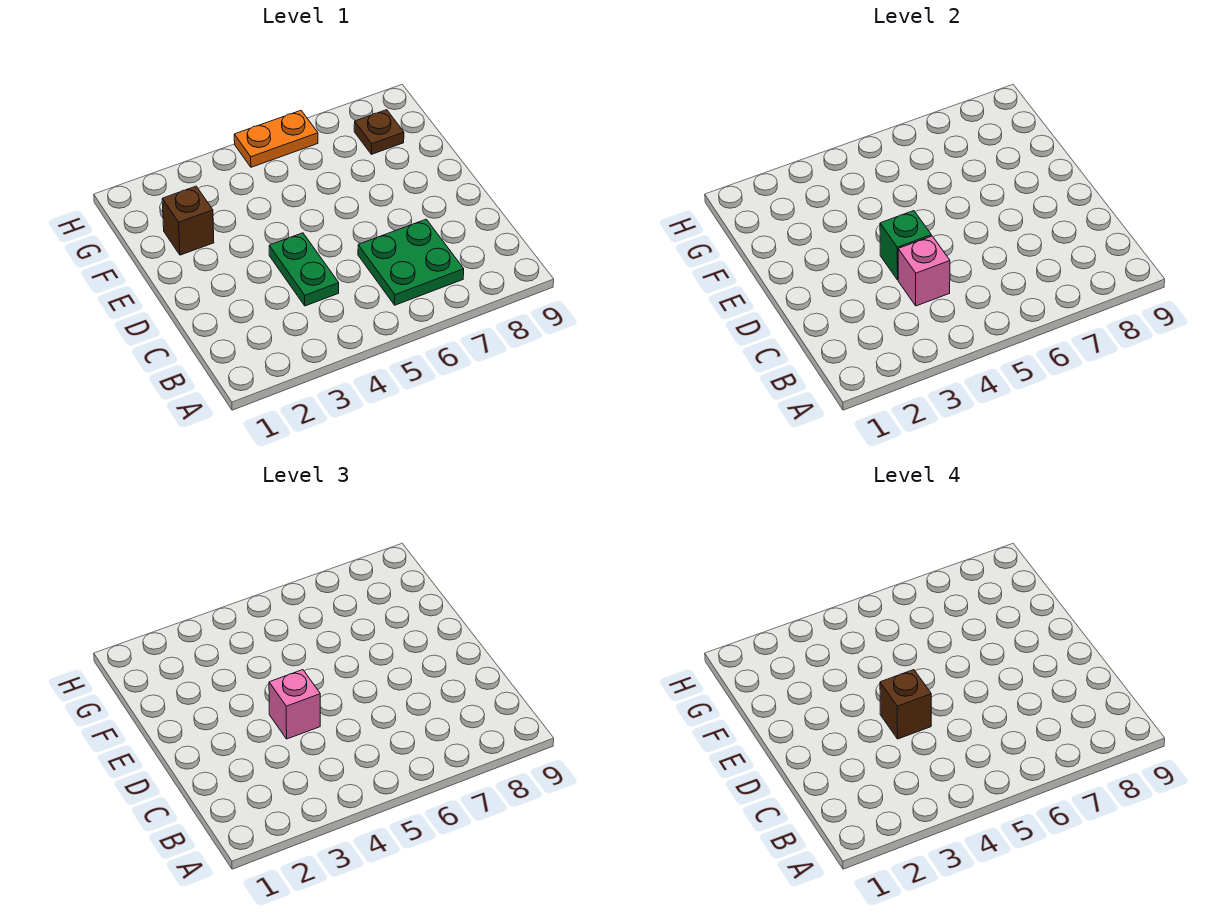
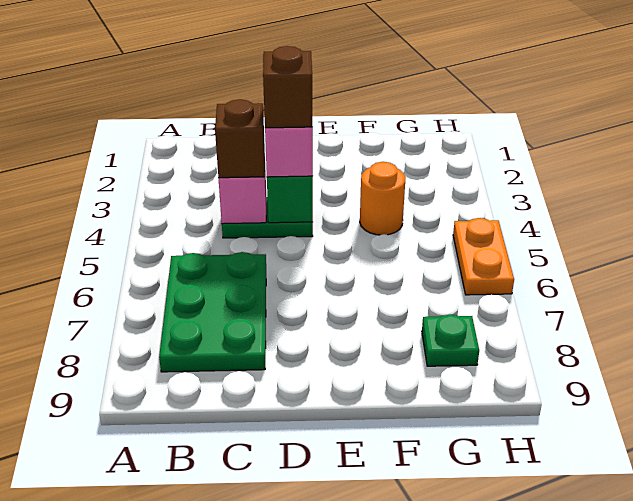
green 2x2 plate [358,219,464,305] -> green 2x3 plate [159,252,266,372]
brown 1x1 brick [162,186,214,255] -> brown 1x1 brick moved to [215,99,265,178]
none -> orange 1x1 round brick [360,162,406,235]
brown 1x1 plate [354,110,404,154] -> green 1x1 plate [422,314,479,366]

